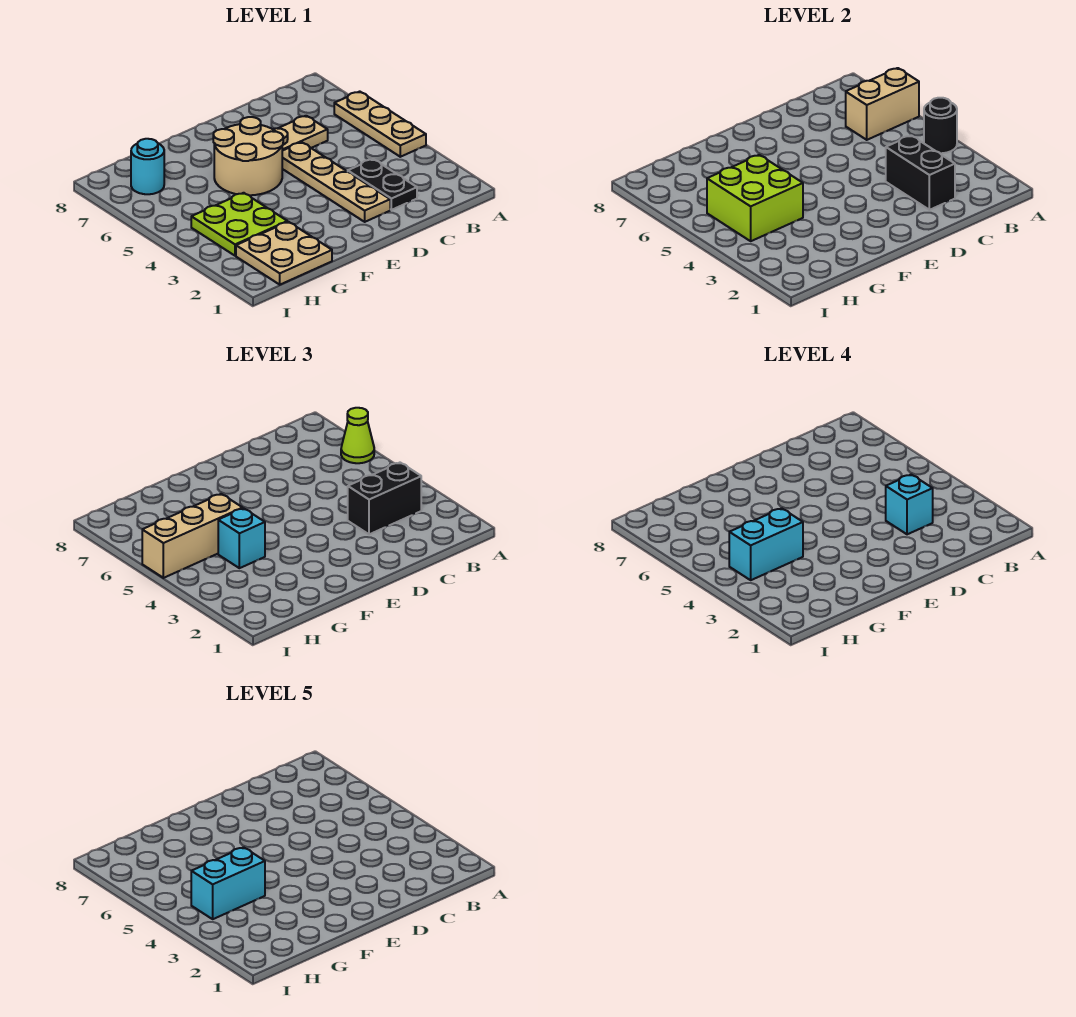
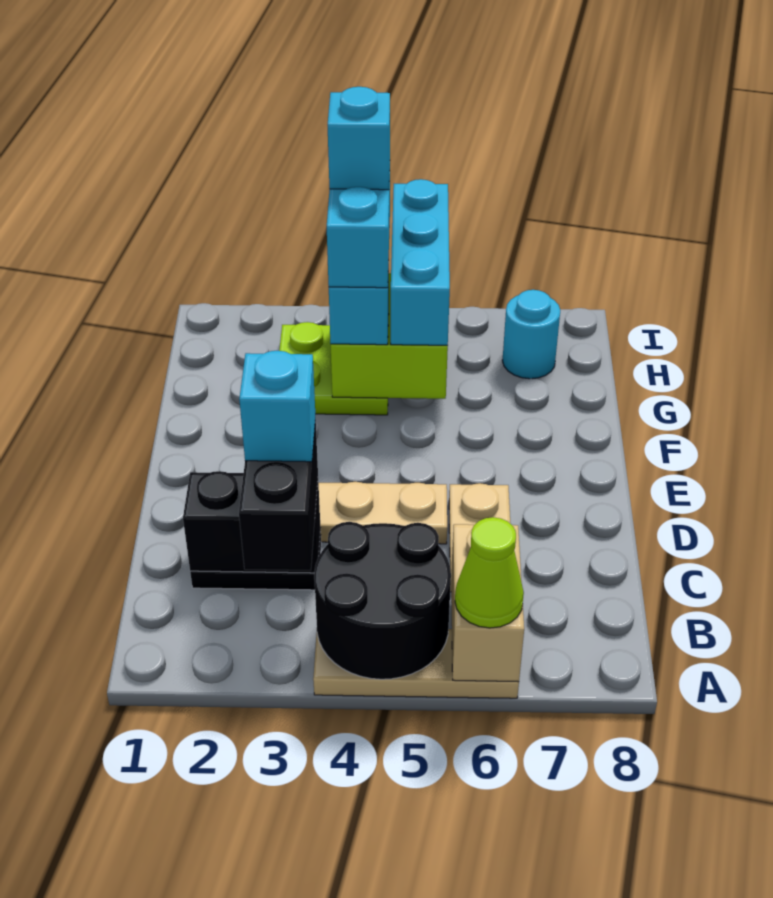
black 1x1 round brick [924,98,957,153] -> black 2x2 round brick [314,522,451,679]
tan 2x2 round brick [213,117,283,195] -> none
tan 2x2 plate [236,222,332,285] -> none
cyan 1x2 brick [191,847,265,919] -> cyan 1x1 brick [328,87,390,190]
tan 1x3 brick [142,494,243,578] -> cyan 1x3 brick [391,179,450,345]

